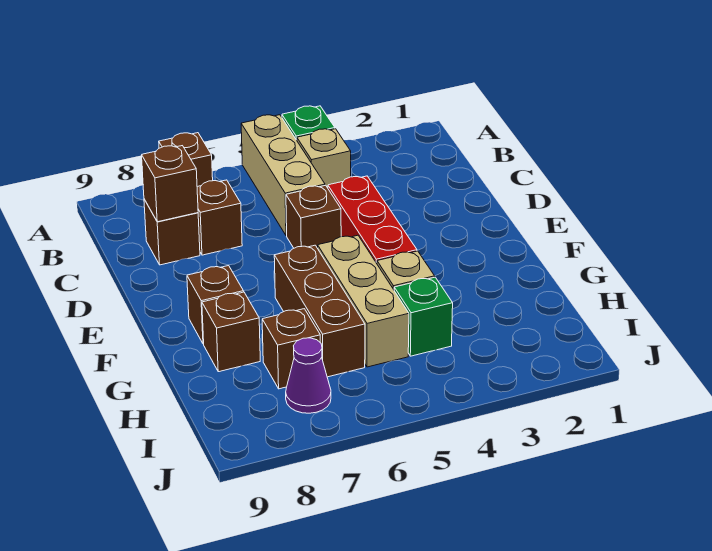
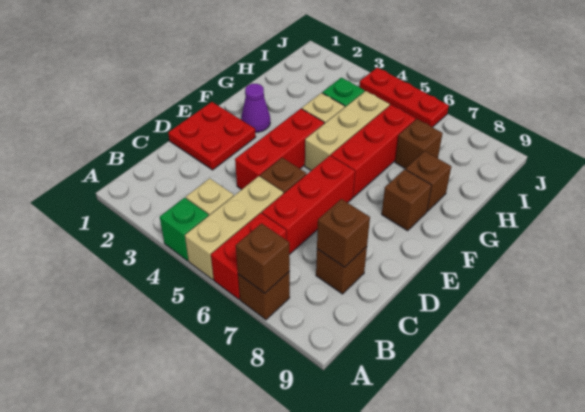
none -> red 1x2 brick [211,213,286,299]
none -> red 1x3 brick [262,156,355,255]
brown 1x1 brick [197,180,242,255] -> brown 1x1 brick moved to [236,223,290,293]
none -> red 2x2 plate [168,102,256,170]
brown 1x3 brick [274,245,365,377] -> red 1x3 brick [331,105,416,197]
purple 1x1 cone [286,338,331,413] -> purple 1x1 cone moved to [241,84,270,132]
none -> red 1x3 plate [359,68,449,127]

